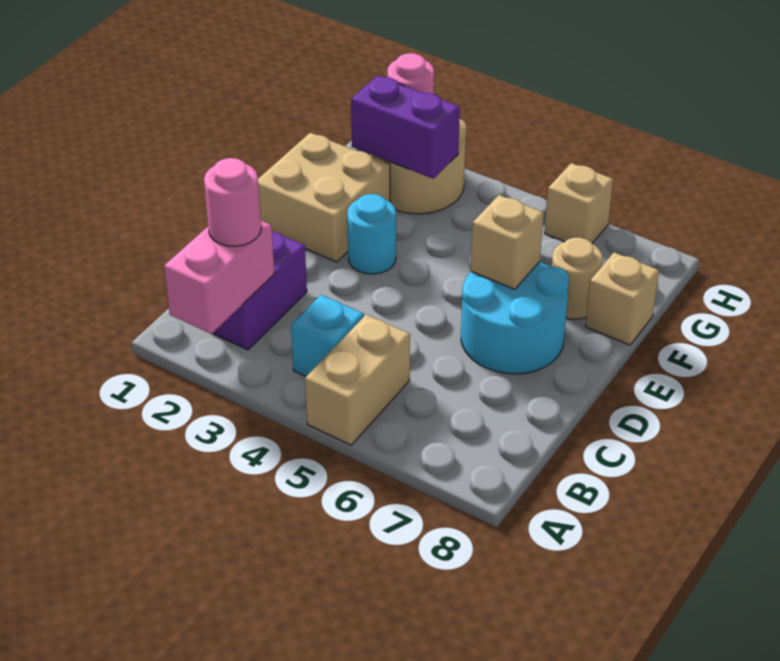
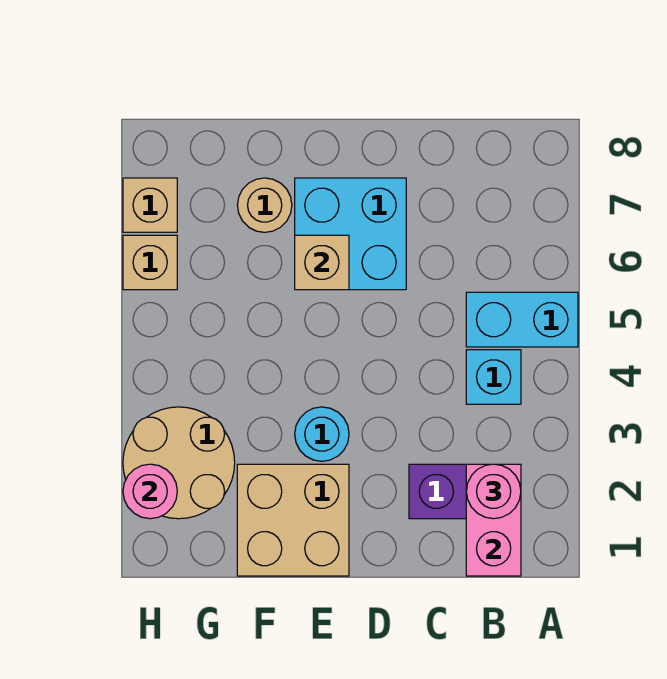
pink 1x2 brick [164,221,274,334] -> pink 1x2 brick turned to [466,464,521,576]
tan 1x2 brick [305,315,410,445] -> cyan 1x2 brick [466,292,578,347]
cyan 2x2 round brick [461,262,569,374] -> cyan 2x2 brick [295,178,406,290]
tan 1x1 brick [586,252,659,345] -> tan 1x1 brick moved to [123,178,177,232]
purple 1x2 brick [351,76,460,179] -> none

